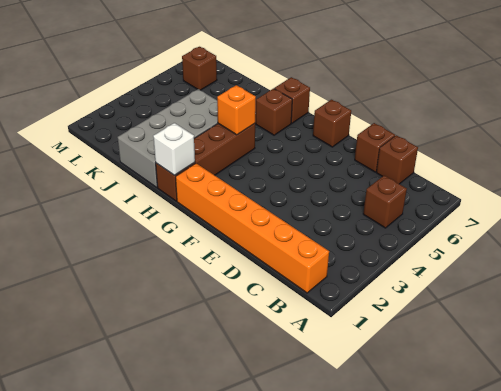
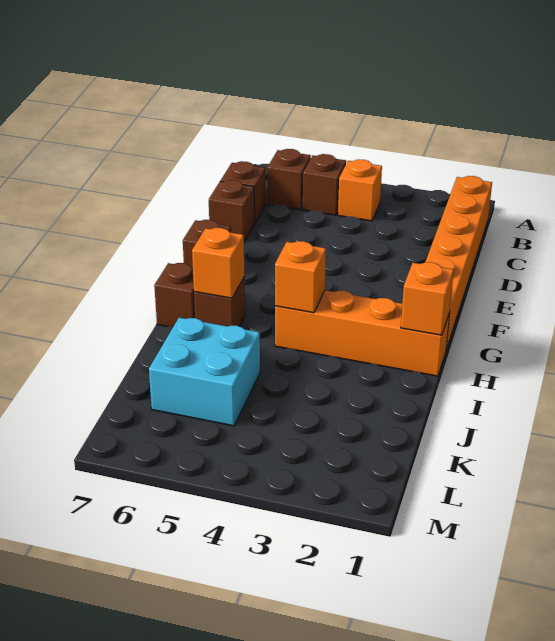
none -> orange 1x1 brick [338,159,382,221]
brown 1x4 brick [156,124,255,201] -> orange 1x4 brick [275,290,450,376]
white 1x1 brick [153,123,195,175] -> orange 1x1 brick [401,262,454,335]
none -> orange 1x1 brick [192,228,244,298]
grey 2x4 brick [118,89,218,187] -> none
none -> cyan 2x2 brick [149,318,260,426]
brown 1x1 brick [182,47,217,90] -> brown 1x1 brick moved to [268,149,311,210]

